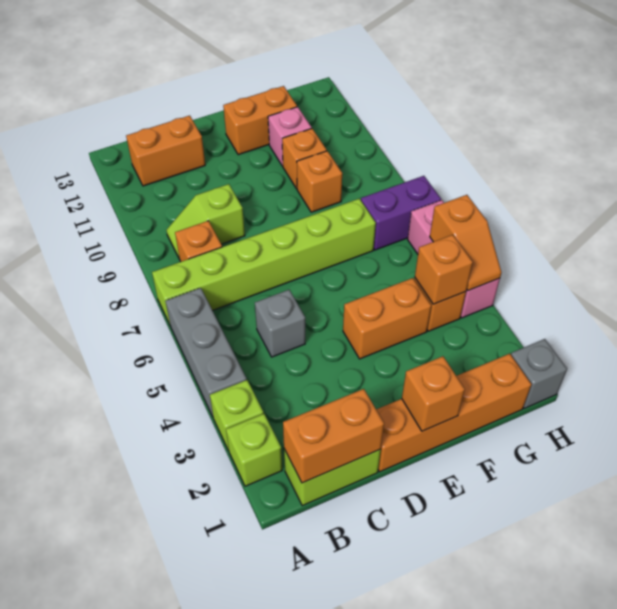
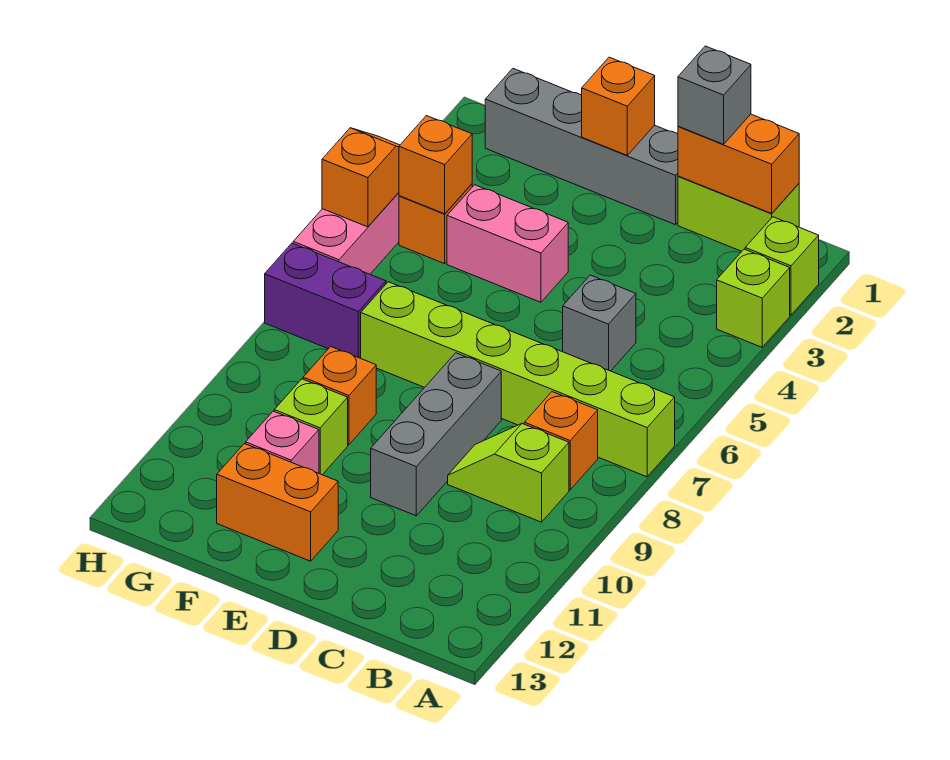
grey 1x3 brick [166,288,247,416] -> grey 1x3 brick moved to [371,353,501,516]
lime 1x2 slope [166,184,245,259] -> lime 1x2 slope turned to [448,424,569,522]
orange 1x2 brick [126,116,205,186] -> none
orange 1x4 brick [376,354,531,472] -> grey 1x4 brick [485,69,678,225]
orange 1x2 brick [343,278,431,359] -> pink 1x2 brick [447,185,568,302]
orange 1x1 brick [282,129,327,189] -> lime 1x1 brick [274,379,348,475]
grey 1x1 brick [511,339,567,408] -> grey 1x1 brick moved to [678,46,751,144]

